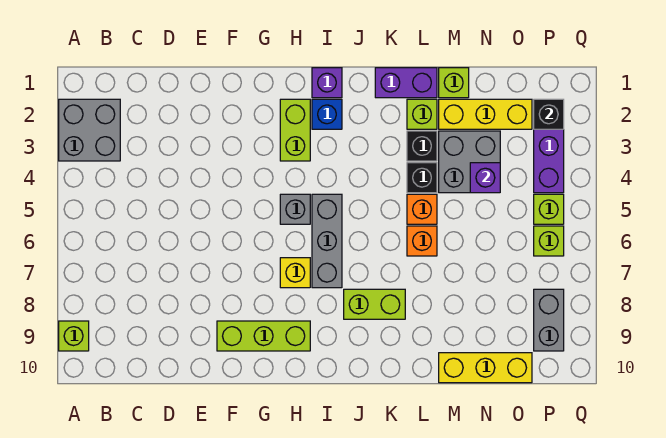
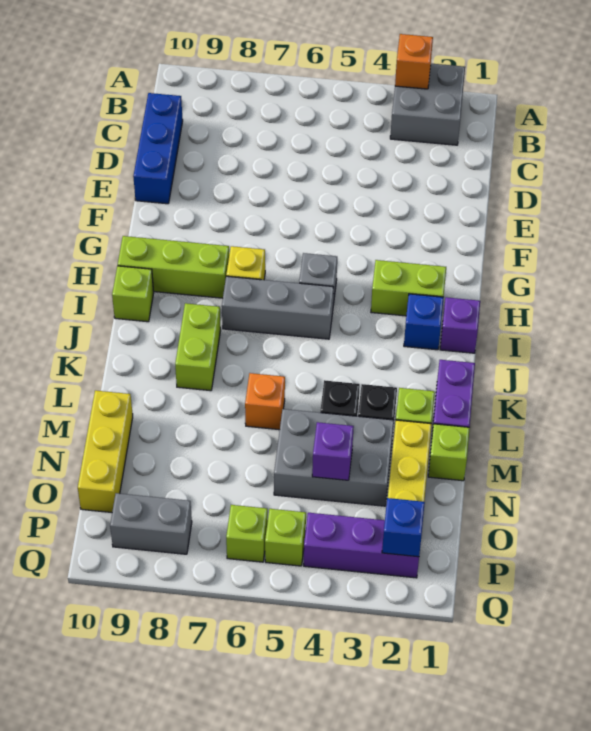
lime 1x1 brick [59,321,89,351] -> lime 1x1 brick moved to [112,266,154,322]
none -> blue 1x3 brick [133,93,183,204]
lime 1x3 brick [217,321,310,351] -> lime 1x3 brick turned to [118,236,229,298]
orange 1x1 brick [407,194,437,224] -> orange 1x1 brick moved to [395,34,433,89]
grey 2x2 brick [439,131,500,193] -> grey 2x3 brick [274,409,394,506]
black 1x1 brick [534,99,564,129] -> blue 1x1 brick [382,498,425,557]

